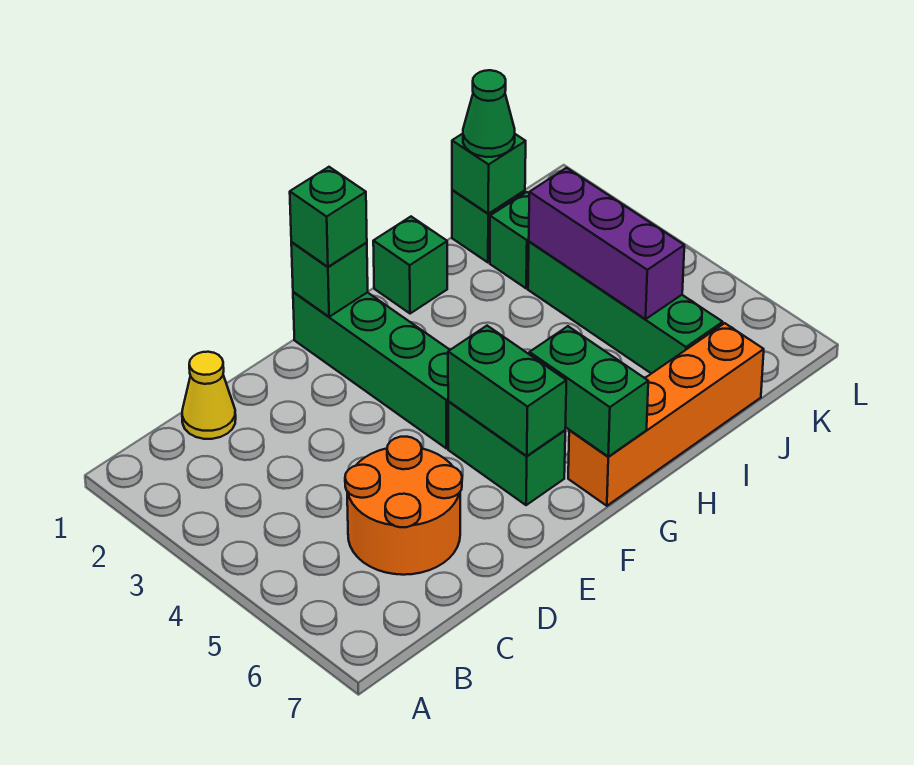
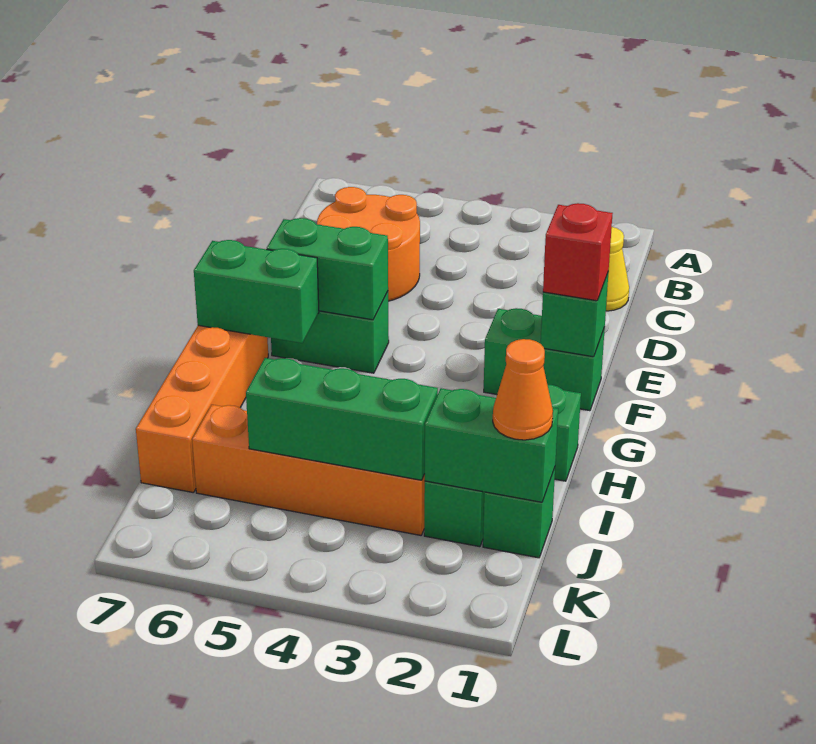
green 1x4 brick [293,292,450,448] -> green 1x2 brick [484,308,605,411]
green 1x1 brick [290,167,367,267] -> red 1x1 brick [543,203,613,301]
green 1x1 brick [452,134,526,214] -> green 1x2 brick [424,388,558,502]
green 1x1 cone [463,70,515,157] -> orange 1x1 cone [493,339,553,440]
green 1x4 brick [528,242,723,374] -> orange 1x4 brick [192,405,425,535]
purple 1x3 brick [529,168,684,319] -> green 1x3 brick [246,358,438,480]

